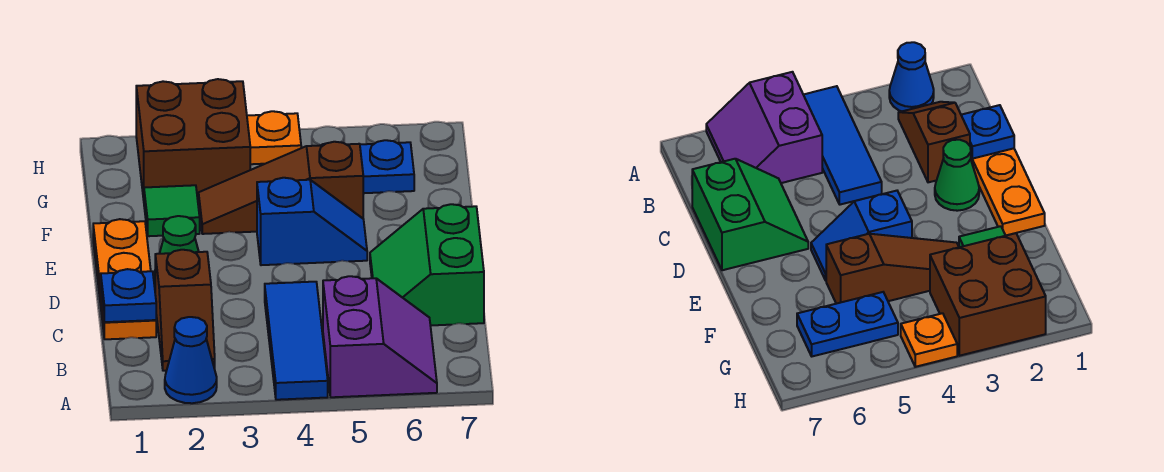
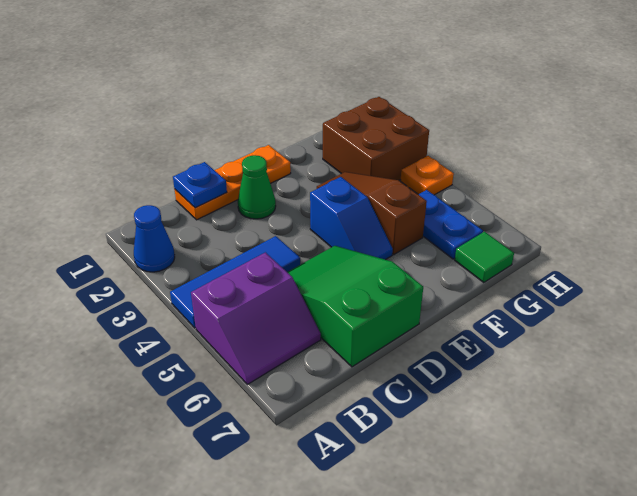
brown 1x2 slope [155,250,215,371] -> none
green 2x2 slope [370,204,484,326] -> green 2x3 slope [287,246,423,367]
green 1x1 tile [144,185,200,236] -> green 1x1 tile moved to [455,232,514,283]

